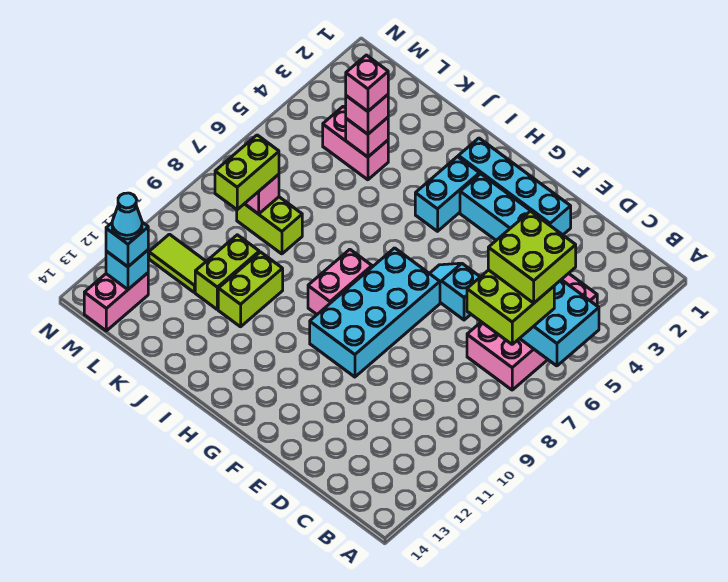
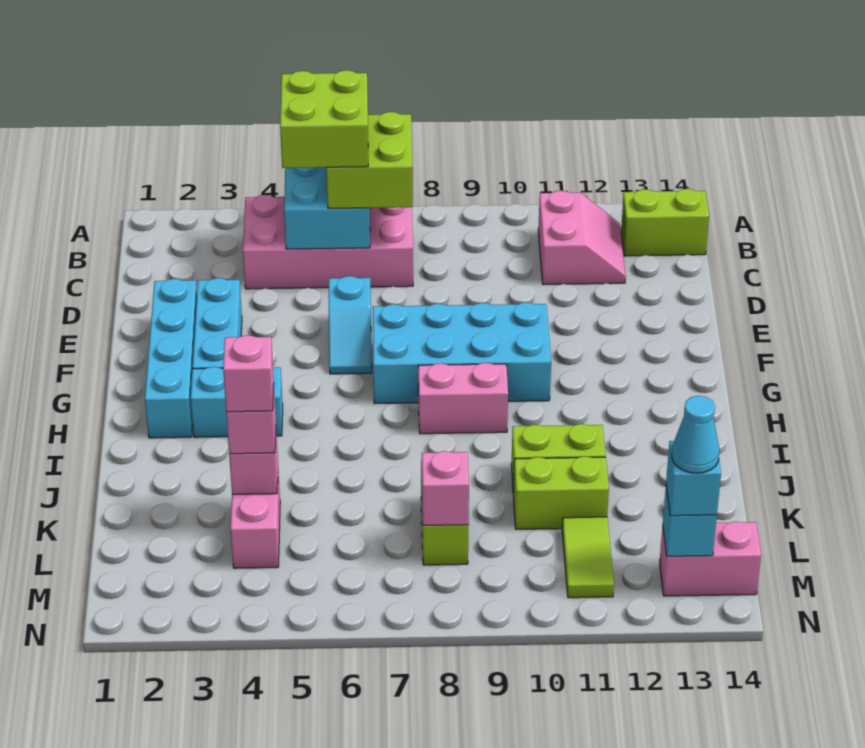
none -> pink 2x2 slope [538,191,626,285]
lime 1x2 brick [215,135,279,210] -> lime 1x2 brick moved to [621,189,709,256]

